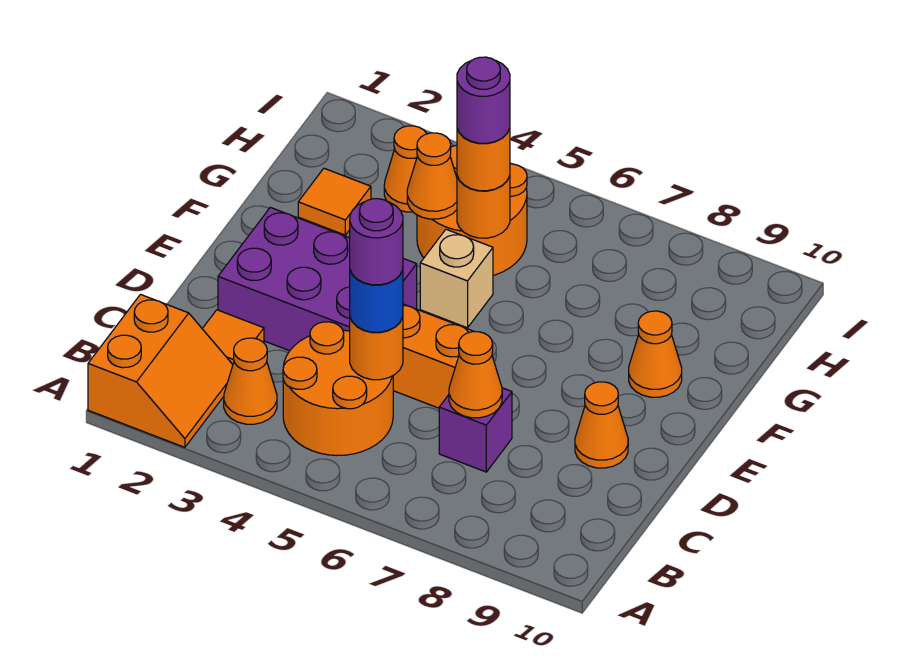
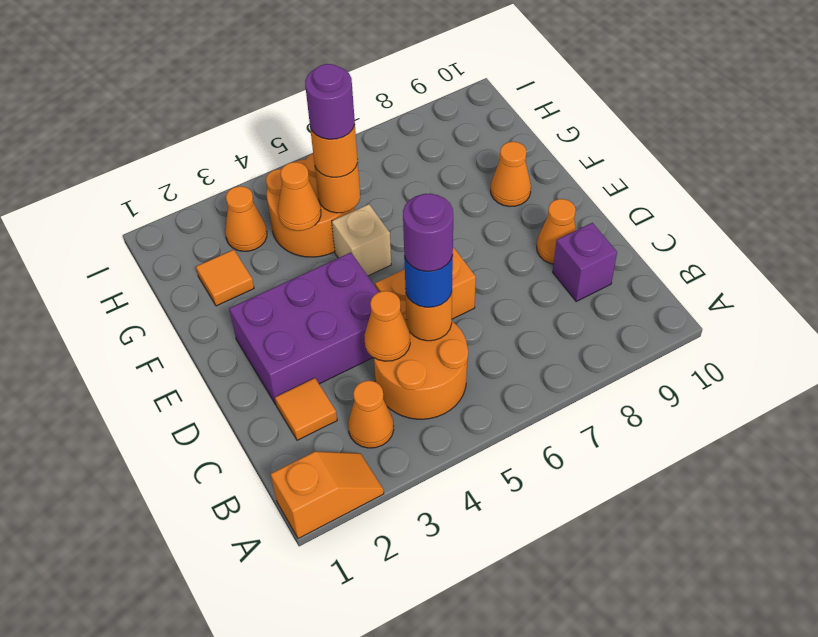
orange 2x2 slope [88,295,233,447] -> orange 1x2 slope [271,452,384,539]
purple 1x1 brick [439,388,512,472] -> purple 1x1 brick moved to [553,223,617,301]
orange 1x1 cone [449,332,502,418] -> orange 1x1 cone moved to [364,291,410,361]

